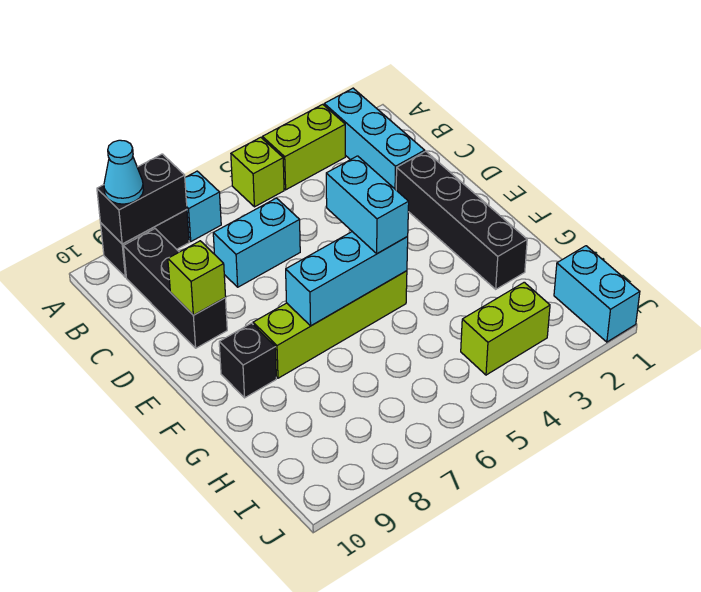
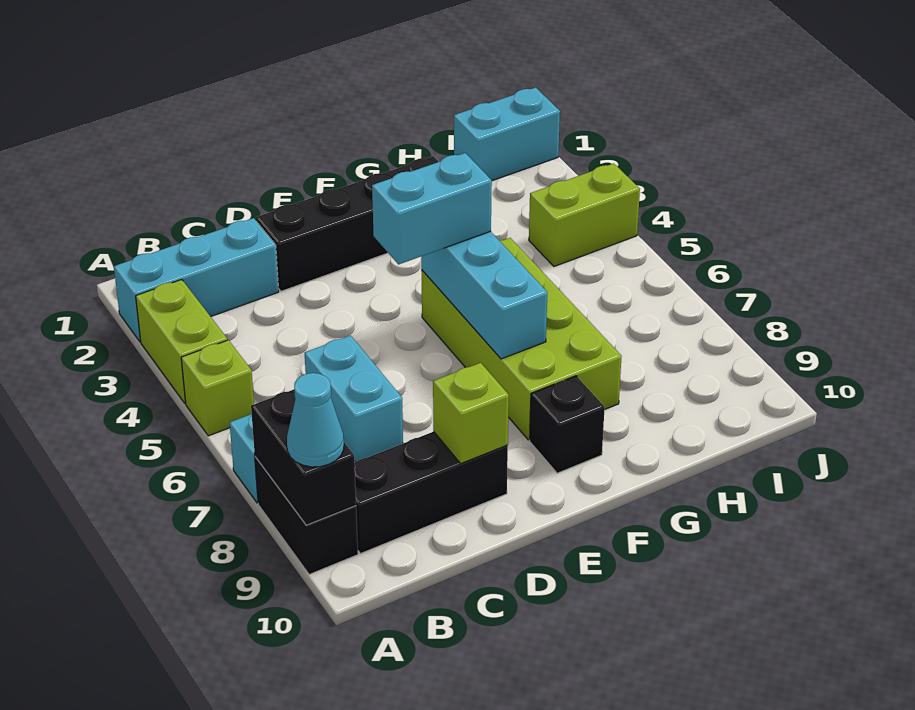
lime 1x4 brick [253,271,407,378] -> lime 2x4 brick [421,238,622,440]
lime 1x2 brick [461,282,550,375] -> lime 1x2 brick turned to [529,163,640,266]

